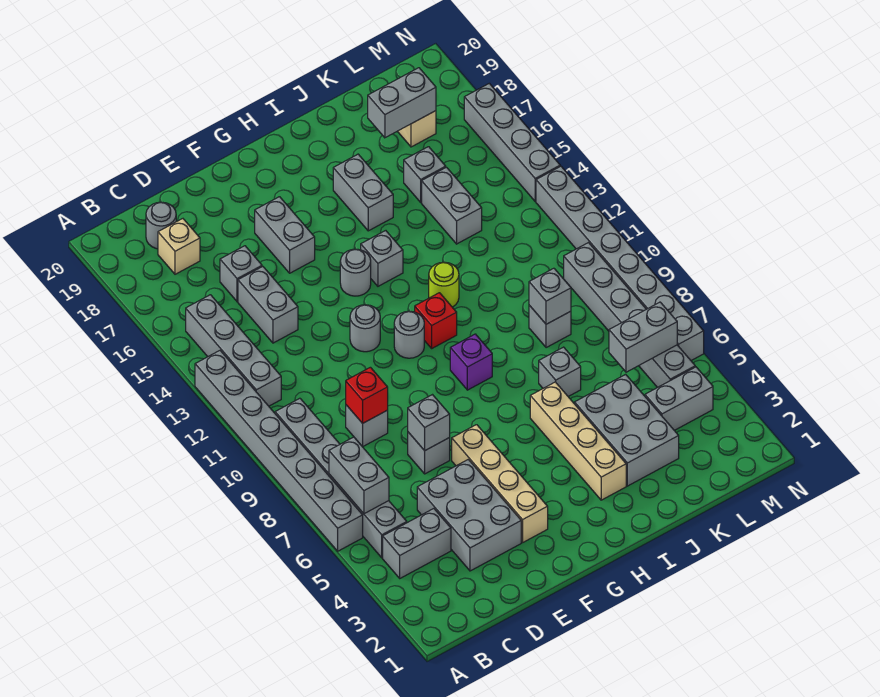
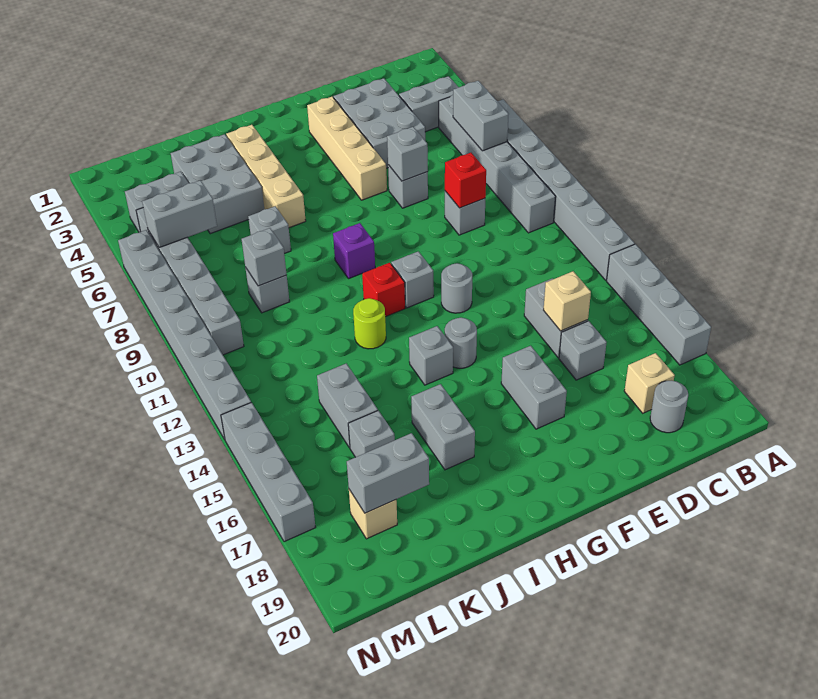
grey 1x4 brick [186,295,281,406] -> grey 1x4 brick moved to [607,244,711,365]
none -> tan 1x1 brick [544,271,591,331]
grey 1x1 round brick [394,311,424,358] -> grey 1x1 brick [391,251,434,308]

